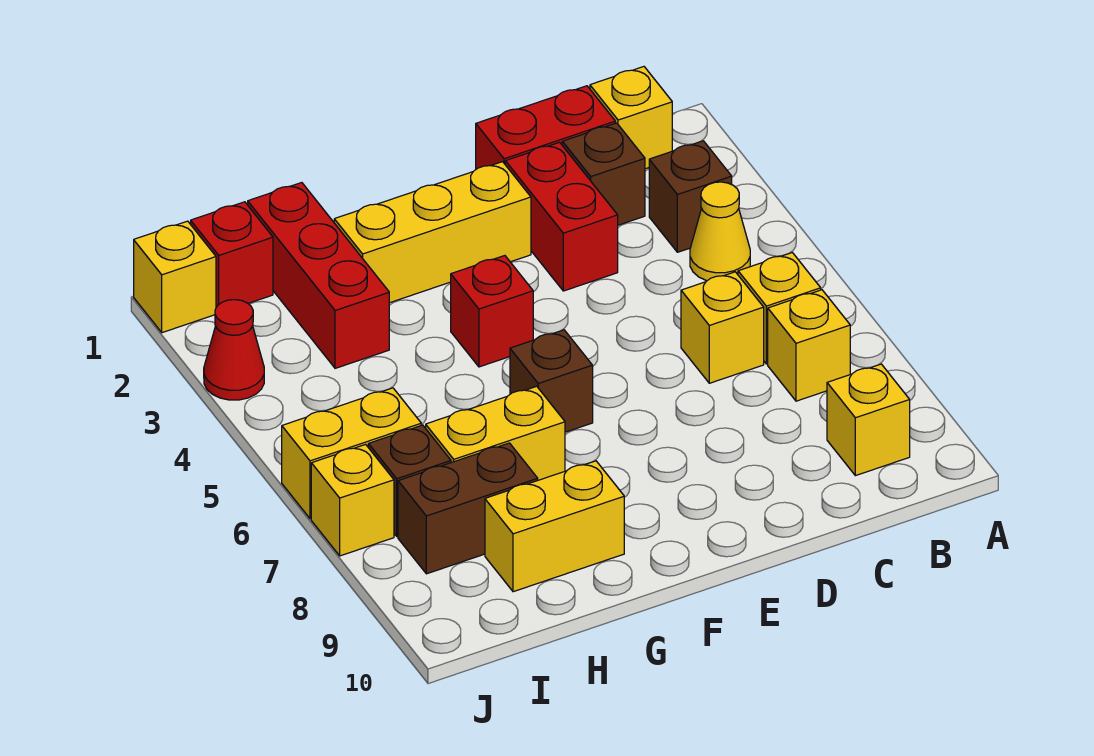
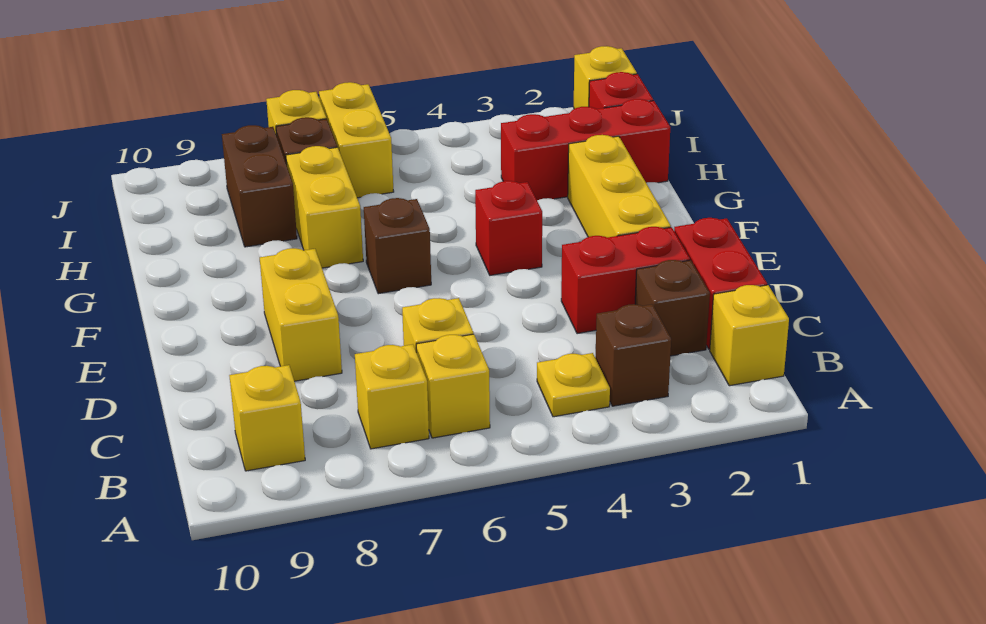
yellow 1x1 cone [690,182,750,281] -> yellow 1x1 plate [537,353,610,417]
yellow 1x2 brick [485,461,624,592] -> yellow 1x2 brick moved to [260,248,342,381]
red 1x1 cone [204,300,264,400] -> none

